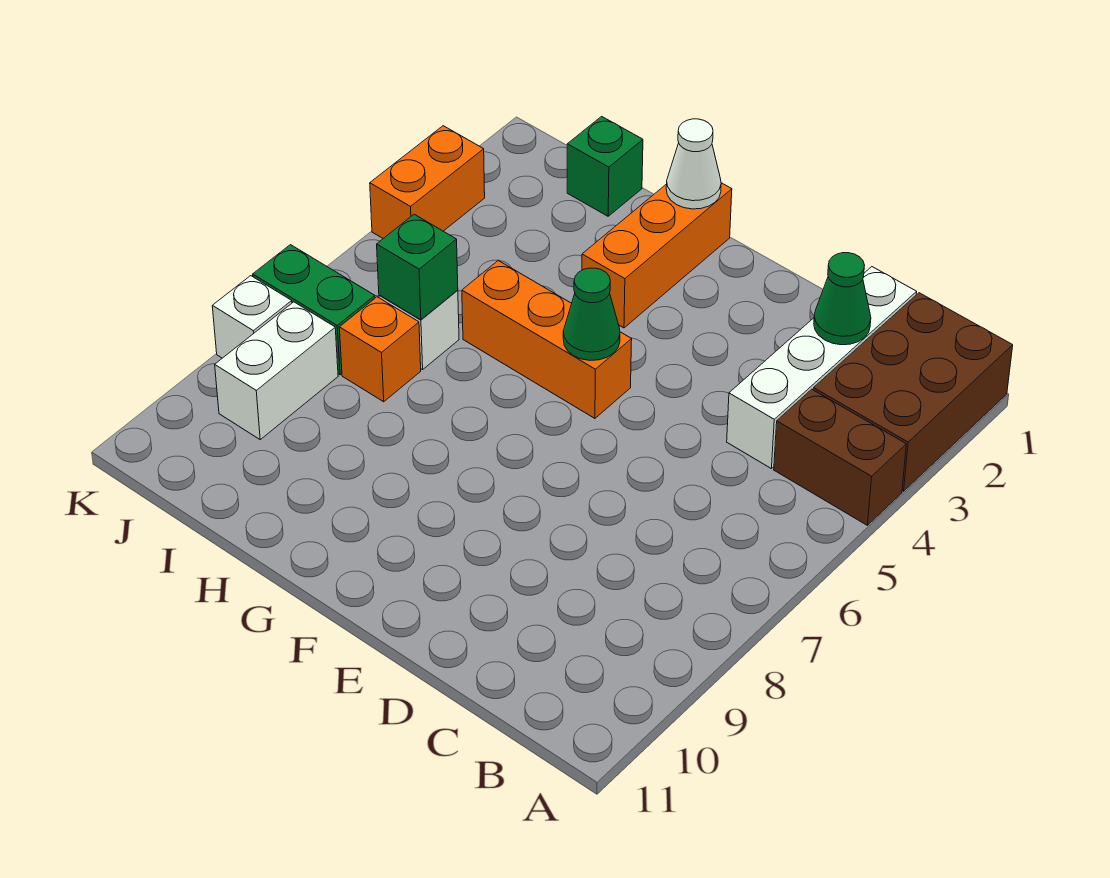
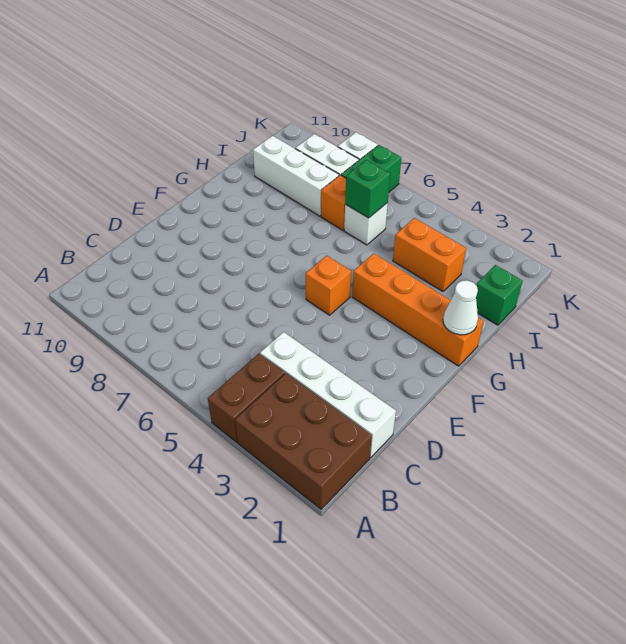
green 1x1 cone [814,253,871,345] -> none
orange 1x3 brick [462,260,632,418] -> orange 1x1 brick [306,256,351,315]
green 1x1 cone [563,268,620,360] -> none
orange 1x3 brick [582,183,732,328] -> orange 1x4 brick [352,254,484,366]
none -> white 1x3 brick [253,136,339,216]
orange 1x2 brick [370,126,485,238] -> orange 1x2 brick moved to [393,218,466,291]

